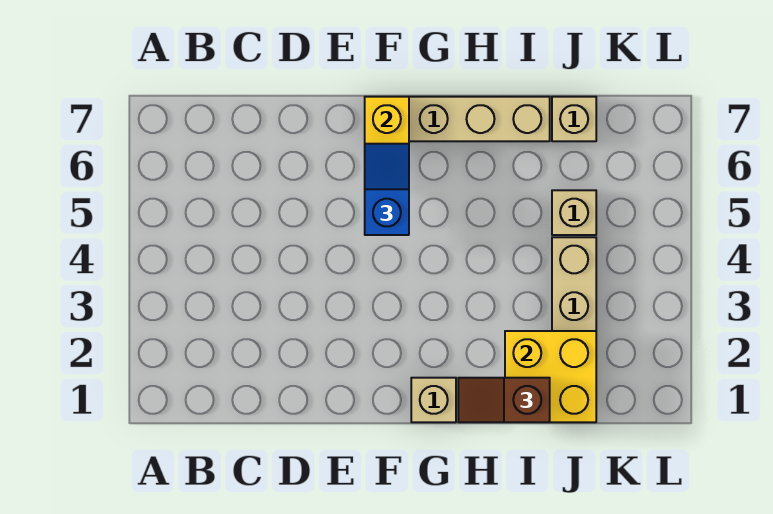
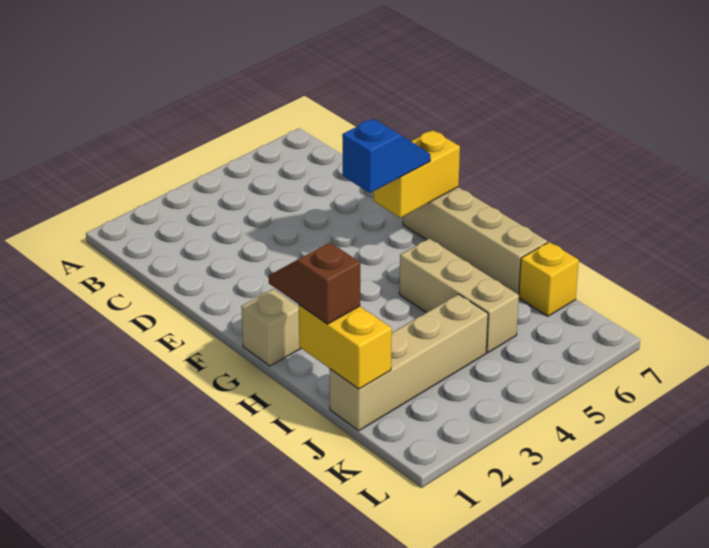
yellow 2x2 brick [505,331,596,422] -> yellow 1x2 brick [299,305,392,389]
tan 1x1 brick [552,190,596,235] -> tan 1x3 brick [399,239,519,353]
tan 1x1 brick [552,97,596,141] -> yellow 1x1 brick [519,242,579,316]

